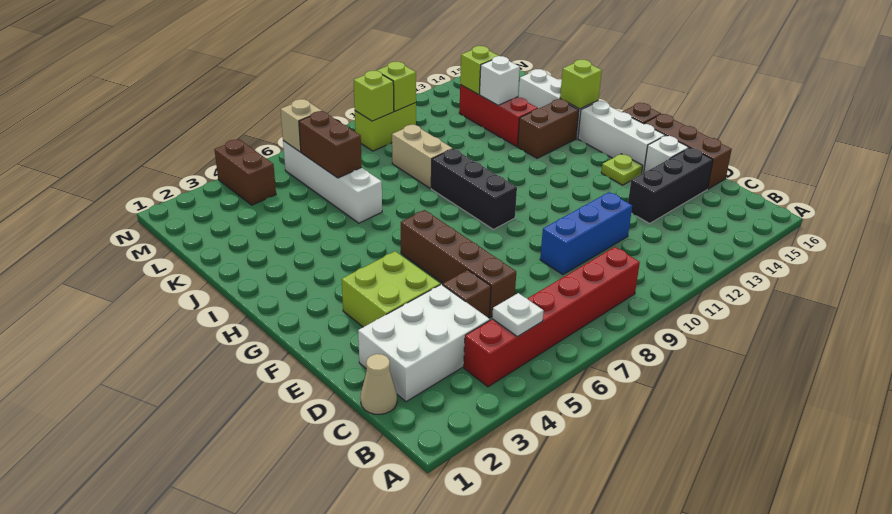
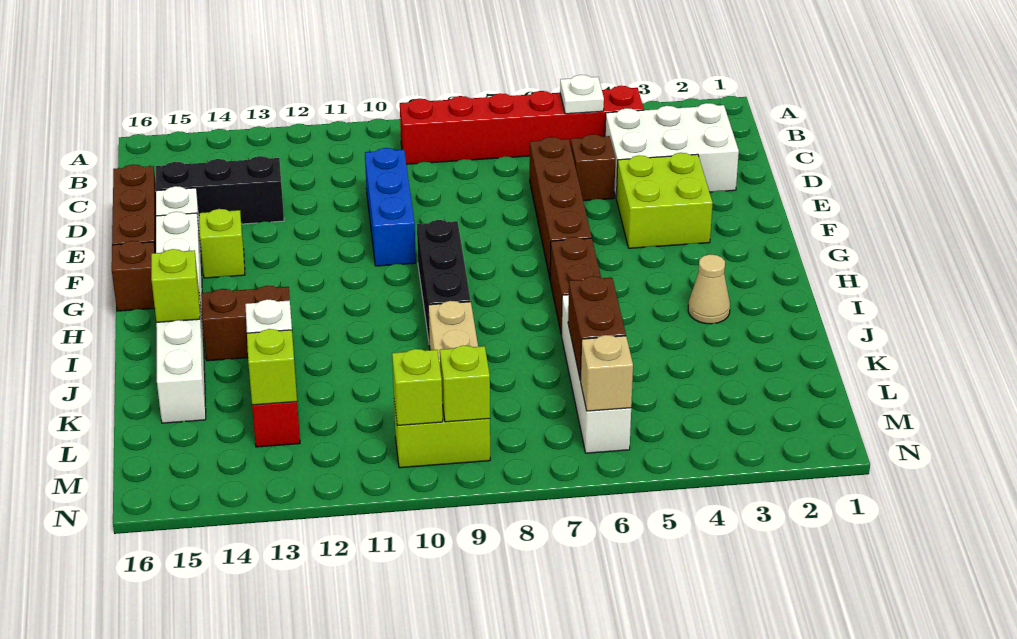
tan 1x1 cone [360,354,397,414] -> tan 1x1 cone moved to [688,254,730,324]
blue 1x3 brick [540,192,632,275] -> blue 1x3 brick turned to [365,148,416,266]
lime 1x1 plate [601,154,643,185] -> lime 1x1 brick [199,209,245,278]
brown 1x2 brick [215,139,276,205] -> brown 1x2 brick moved to [550,237,601,335]

